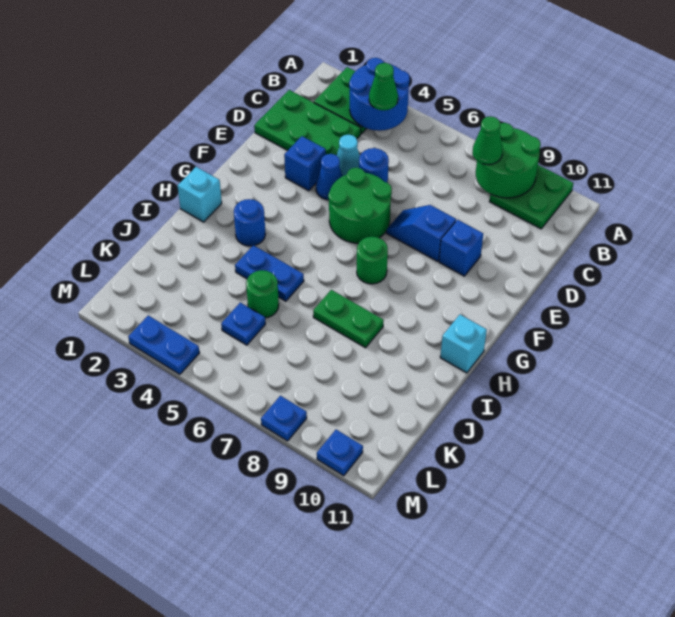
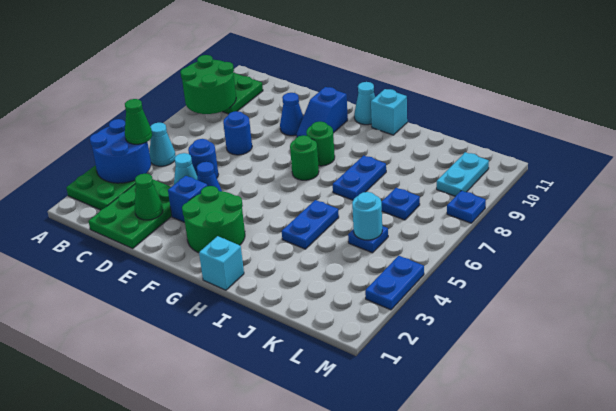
none -> cyan 1x1 cone [149,123,176,166]
green 1x1 cone [472,117,503,165] -> green 1x1 cone moved to [135,174,163,220]
green 2x2 round brick [328,168,392,243] -> green 2x2 round brick moved to [182,186,245,253]
blue 1x2 slope [386,205,456,261] -> blue 1x2 slope moved to [297,87,348,137]
blue 1x1 brick [439,220,483,276] -> blue 1x1 cone [280,93,303,136]
none -> cyan 1x1 cone [354,82,375,125]
blue 1x1 round brick [234,199,265,246] -> blue 1x1 round brick moved to [223,111,252,155]
green 1x2 plate [313,290,384,348] -> blue 1x2 plate [333,155,386,200]
green 1x1 round brick [246,270,279,318] -> green 1x1 round brick moved to [306,122,335,166]
none -> cyan 1x1 round brick [352,192,382,240]
none -> cyan 1x2 plate [437,152,489,196]
blue 1x1 plate [317,430,363,476] -> blue 1x1 plate moved to [381,188,420,220]

